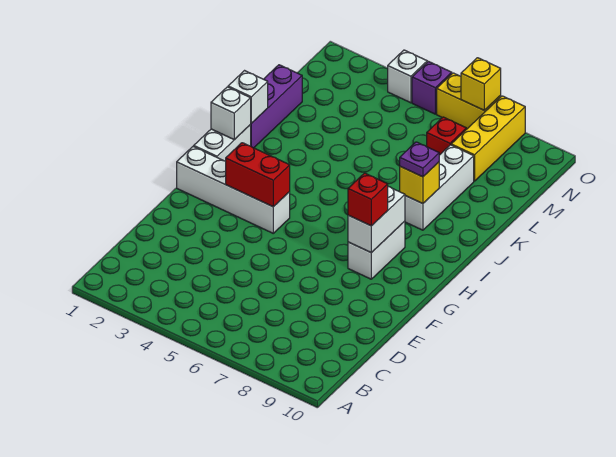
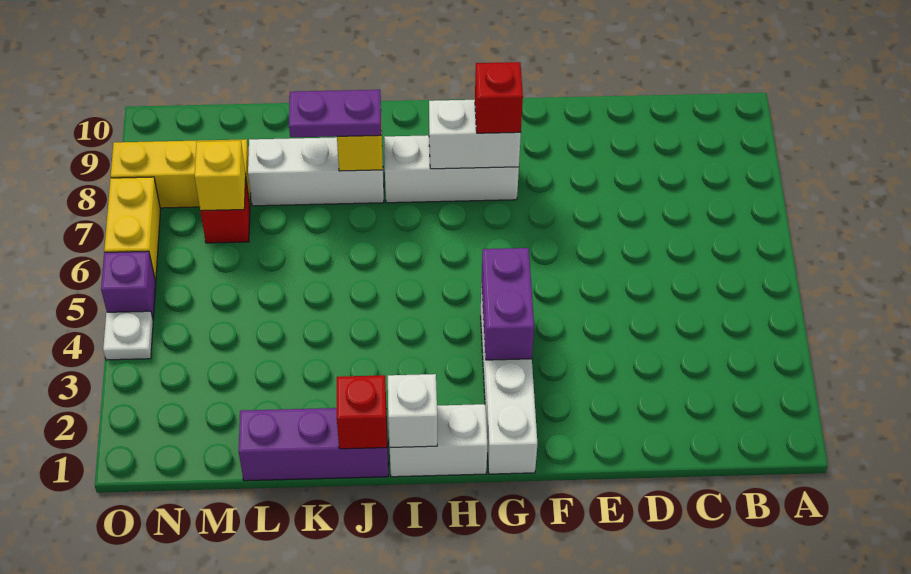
red 1x2 brick [226,143,290,207] -> purple 1x2 brick [482,248,534,360]
white 1x2 brick [348,221,405,279] -> white 1x3 brick [384,135,519,203]
white 1x1 brick [228,71,268,123] -> red 1x1 brick [337,375,387,449]
purple 1x1 plate [400,142,439,177] -> purple 1x2 plate [289,90,381,137]
white 1x1 brick [388,50,427,103] -> white 1x1 plate [103,311,153,360]
yellow 1x1 brick [461,58,501,110] -> yellow 1x1 brick moved to [195,141,246,211]

